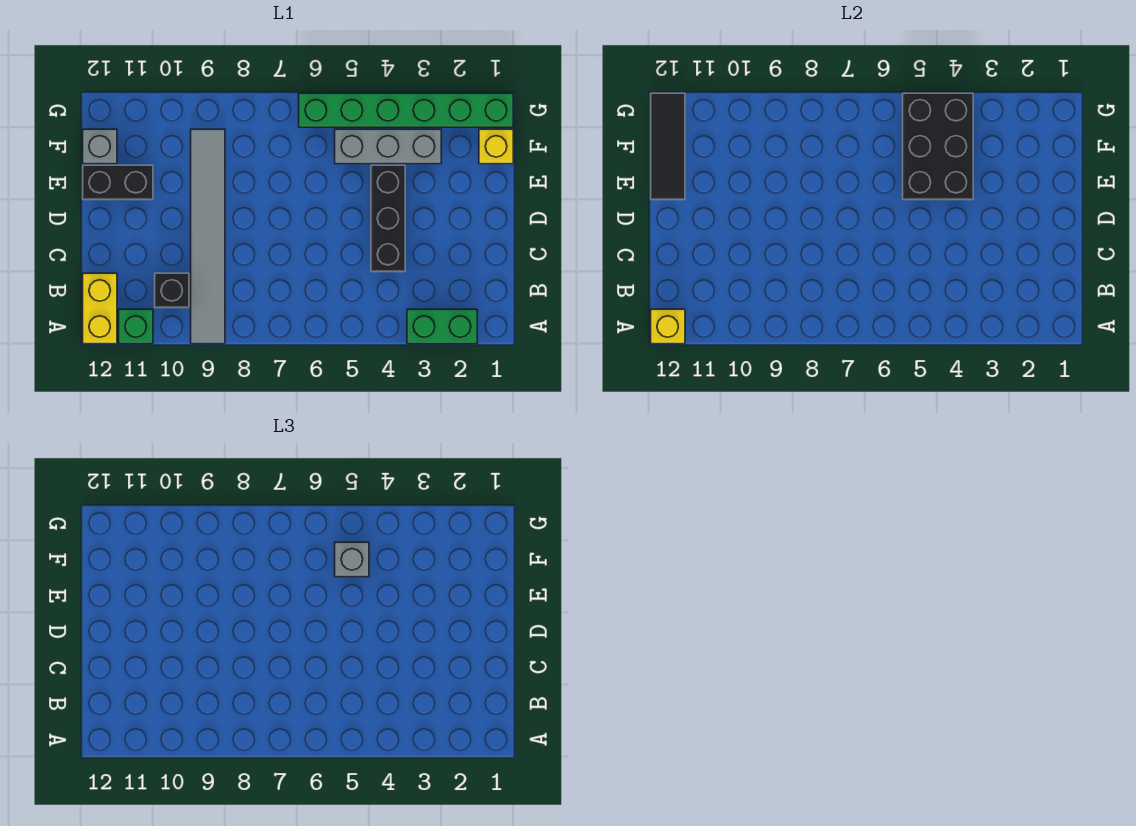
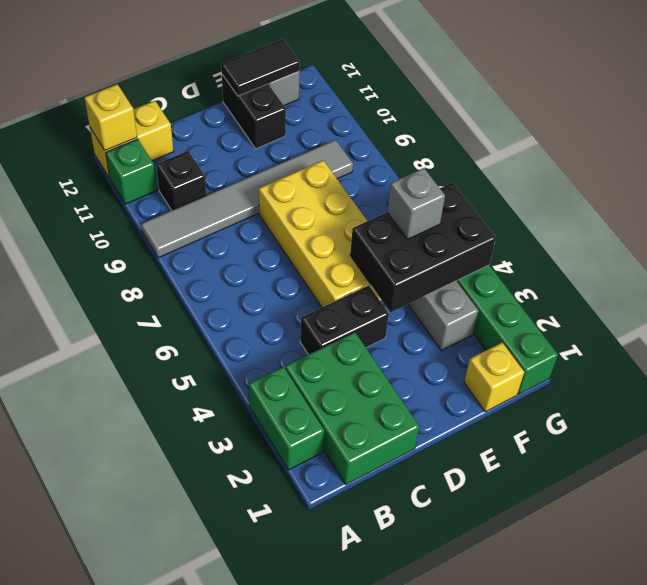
none -> green 2x3 brick [285,332,419,485]
black 1x3 brick [371,165,405,272] -> black 1x2 brick [300,286,389,354]
none -> yellow 2x4 brick [259,160,382,307]
black 1x3 tile [651,93,685,200] -> black 1x2 tile [221,39,300,96]

